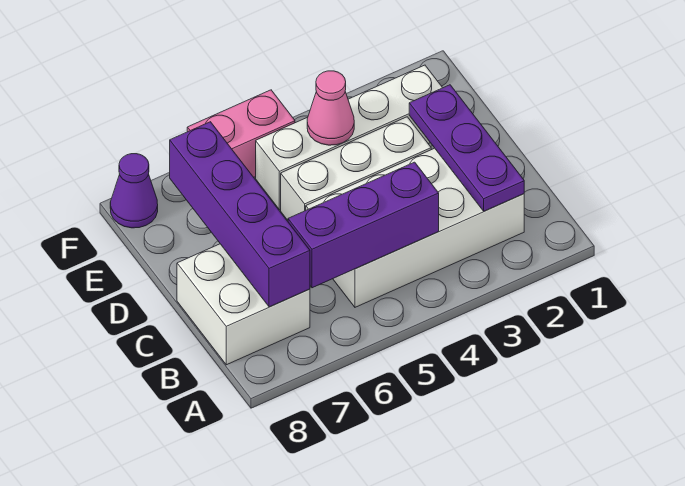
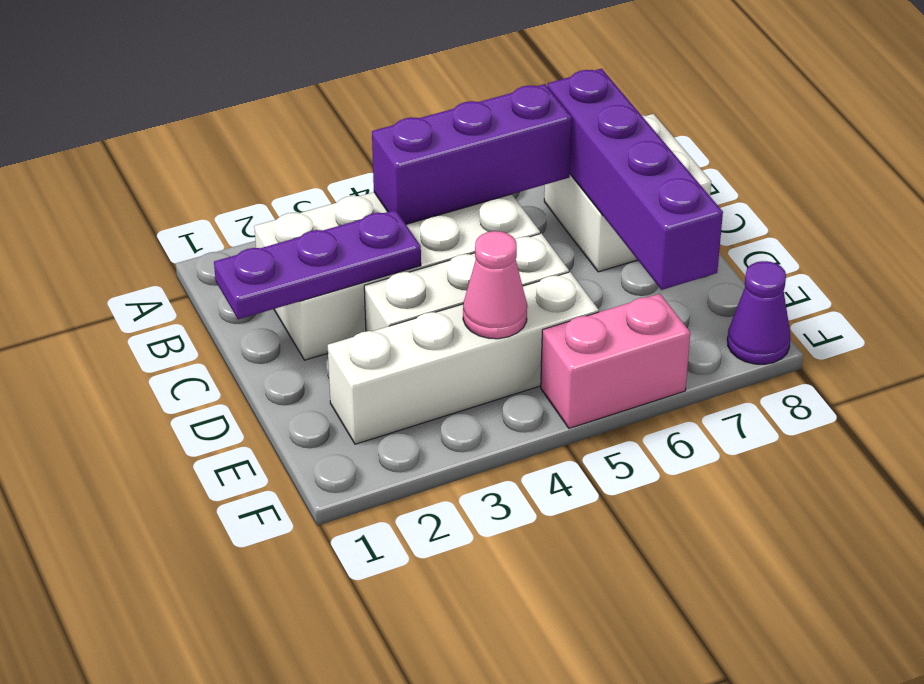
purple 1x3 plate [409,85,524,211] -> purple 1x3 plate turned to [214,210,421,319]

